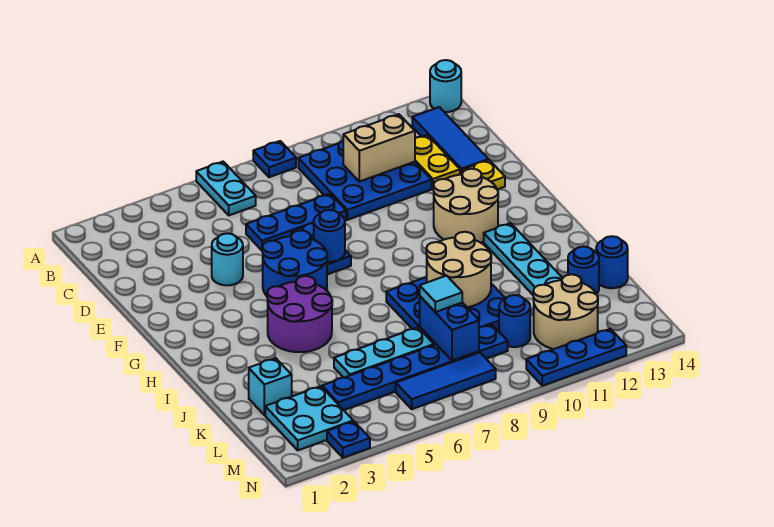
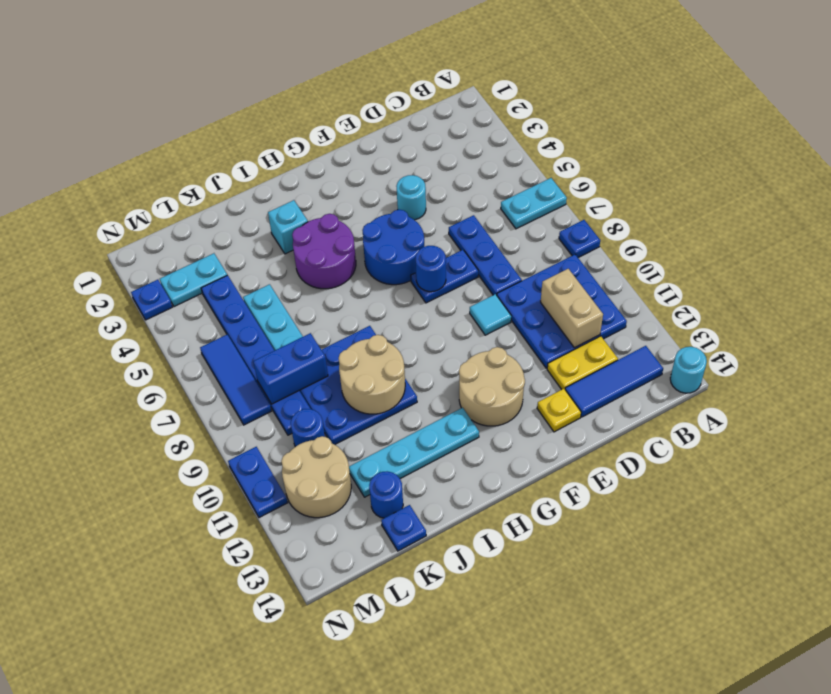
cyan 1x1 brick [249,358,292,415] -> cyan 1x1 brick moved to [268,200,308,254]
cyan 1x1 tile [420,276,462,312] -> cyan 1x1 tile moved to [470,294,511,335]
blue 1x1 round brick [596,236,628,288] -> blue 1x1 plate [381,505,426,551]
cyan 2x2 plate [265,386,353,450] -> cyan 1x2 plate [160,253,227,307]
blue 1x3 plate [526,329,626,386] -> blue 1x2 plate [228,447,288,518]

